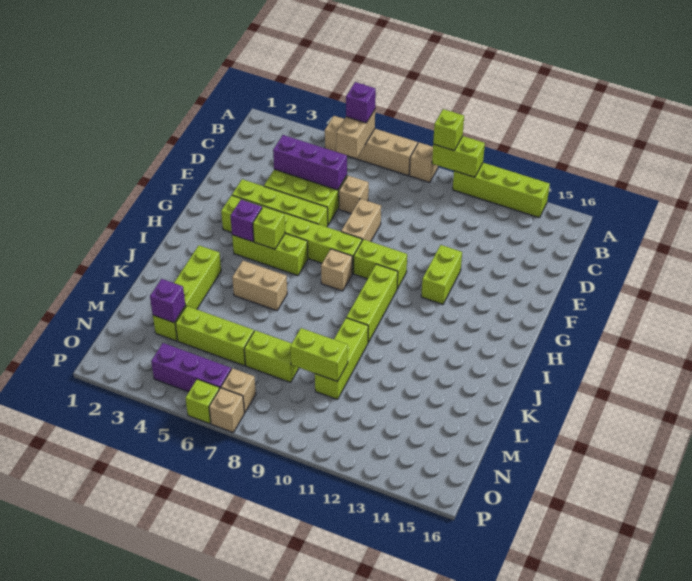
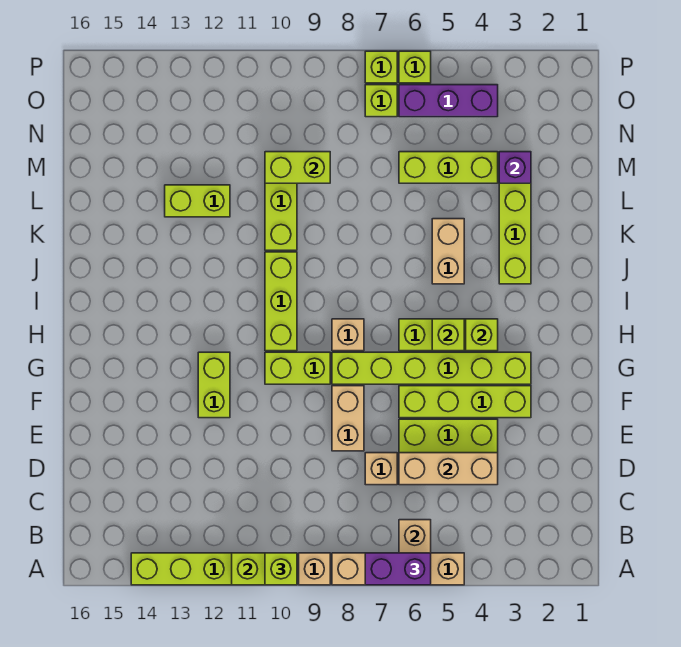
purple 1x1 brick [346,82,376,123] -> purple 1x2 brick [365,553,431,585]
purple 1x3 brick [273,135,347,190] -> tan 1x3 brick [399,453,498,485]
purple 1x1 brick [231,199,262,242] -> lime 1x1 brick [466,319,498,351]
tan 1x2 brick [232,261,287,311] -> tan 1x2 brick turned to [432,219,464,284]
lime 1x2 brick [244,330,299,382] -> lime 1x2 brick moved to [165,185,230,217]
tan 1x1 brick [221,368,256,413] -> lime 1x1 brick [365,85,397,117]
tan 1x1 brick [209,388,244,432] -> lime 1x1 brick [365,51,397,83]

